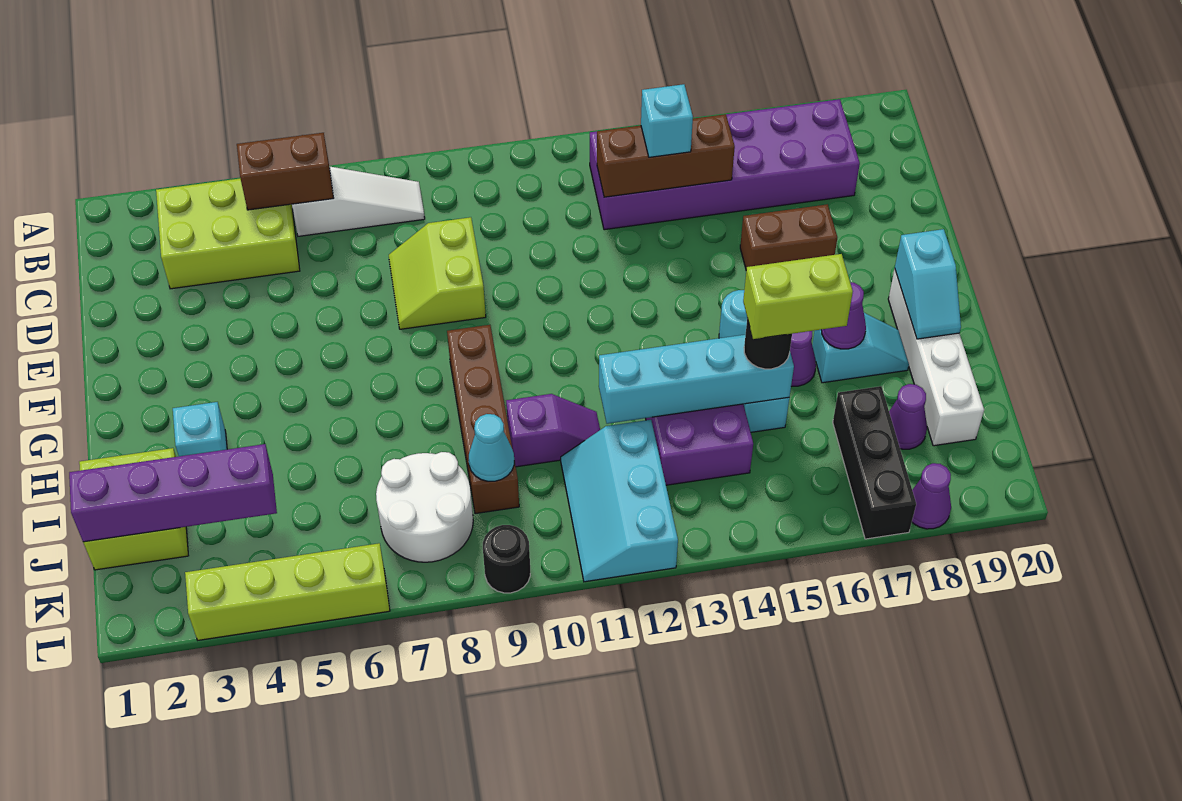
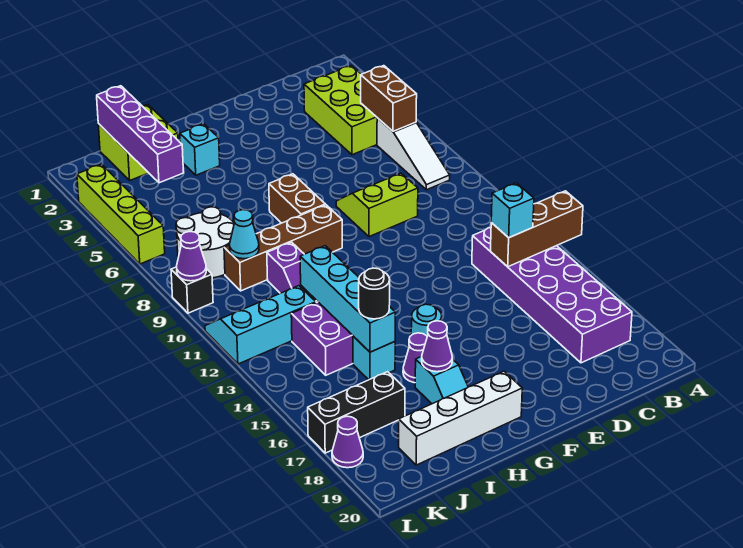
brown 1x3 brick [597,114,735,197] -> brown 1x3 brick turned to [491,191,583,267]
brown 1x2 brick [740,204,837,270] -> brown 1x2 brick moved to [269,174,325,223]
cyan 1x2 slope [895,229,961,339] -> none
lime 1x2 brick [743,254,853,339] -> none
purple 1x1 cone [889,384,927,449] -> purple 1x1 cone moved to [177,232,206,281]
black 1x1 round brick [483,525,530,593] -> black 1x1 brick [171,267,213,313]

